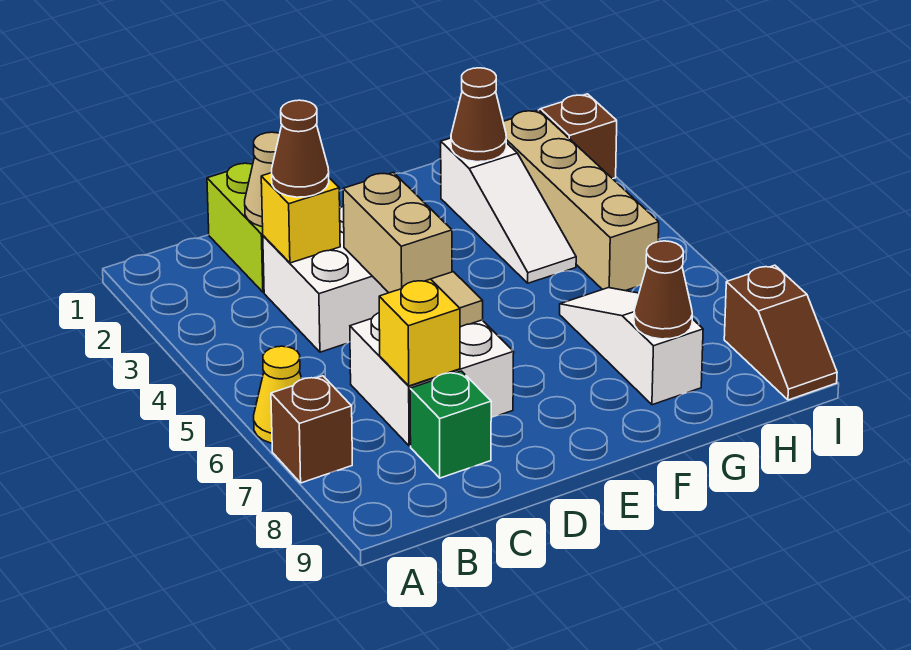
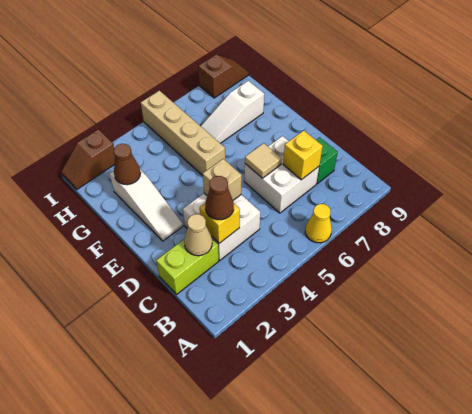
brown 1x1 brick [271,376,352,483] -> none
tan 1x2 brick [343,172,452,293] -> tan 1x1 brick [203,159,242,200]
white 1x3 slope [441,138,576,283] -> white 1x3 slope turned to [110,170,183,241]
brown 1x1 cone [634,241,692,339] -> none
tan 1x4 brick [503,110,659,291] -> tan 1x4 brick turned to [141,91,225,176]

